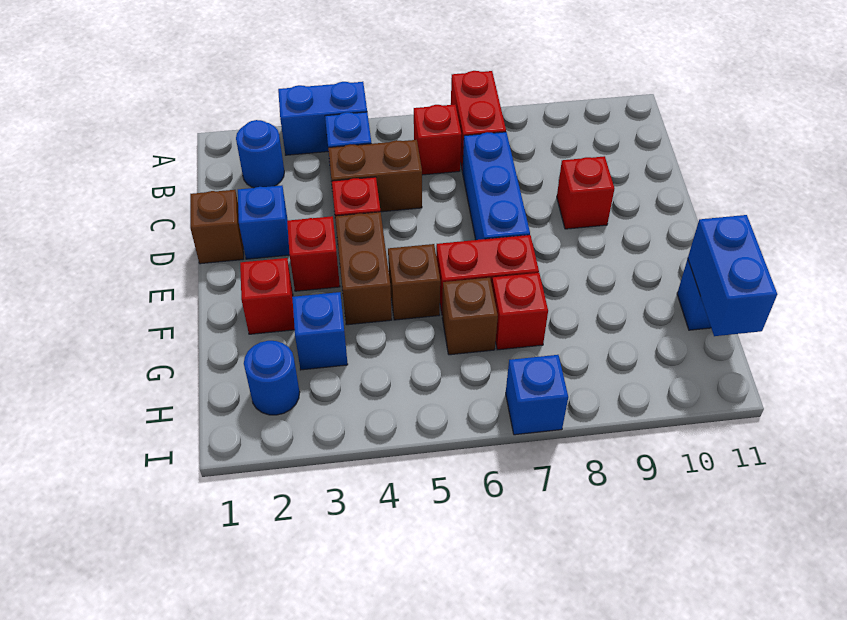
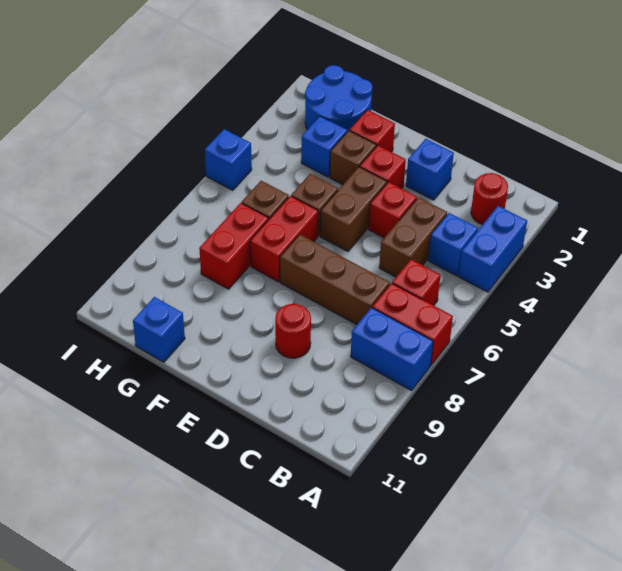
blue 1x1 round brick [236,120,284,188] -> red 1x1 round brick [471,173,508,225]
blue 1x3 brick [462,132,530,240] -> brown 1x3 brick [280,234,390,325]
brown 1x1 brick [190,190,244,264] -> brown 1x1 brick moved to [330,131,376,185]
red 1x1 brick [557,156,614,229] -> red 1x1 round brick [275,304,311,358]
brown 1x2 brick [335,212,392,325] -> brown 1x2 brick turned to [320,167,387,251]
red 1x1 brick [492,273,548,350] -> red 1x2 brick [199,203,269,289]
blue 1x2 brick [688,215,777,336] -> blue 1x2 brick moved to [351,308,433,391]
blue 1x1 round brick [244,341,300,415] -> blue 2x2 round brick [305,65,373,132]
blue 1x1 brick [506,355,568,435] -> blue 1x1 brick moved to [205,129,252,190]

